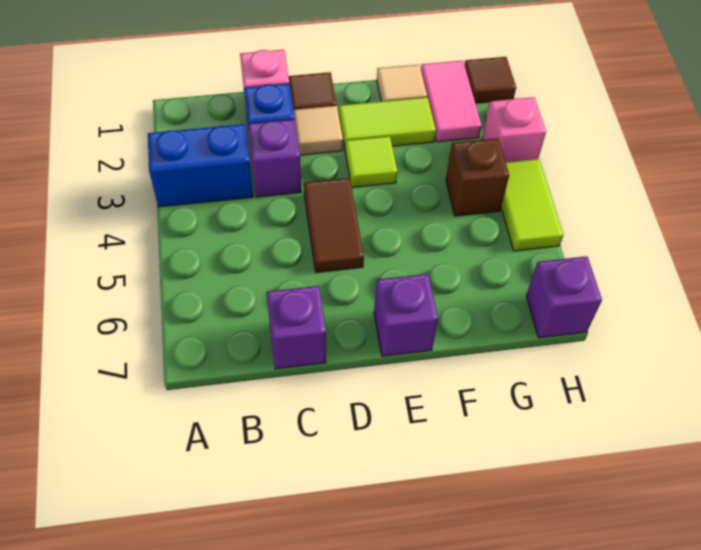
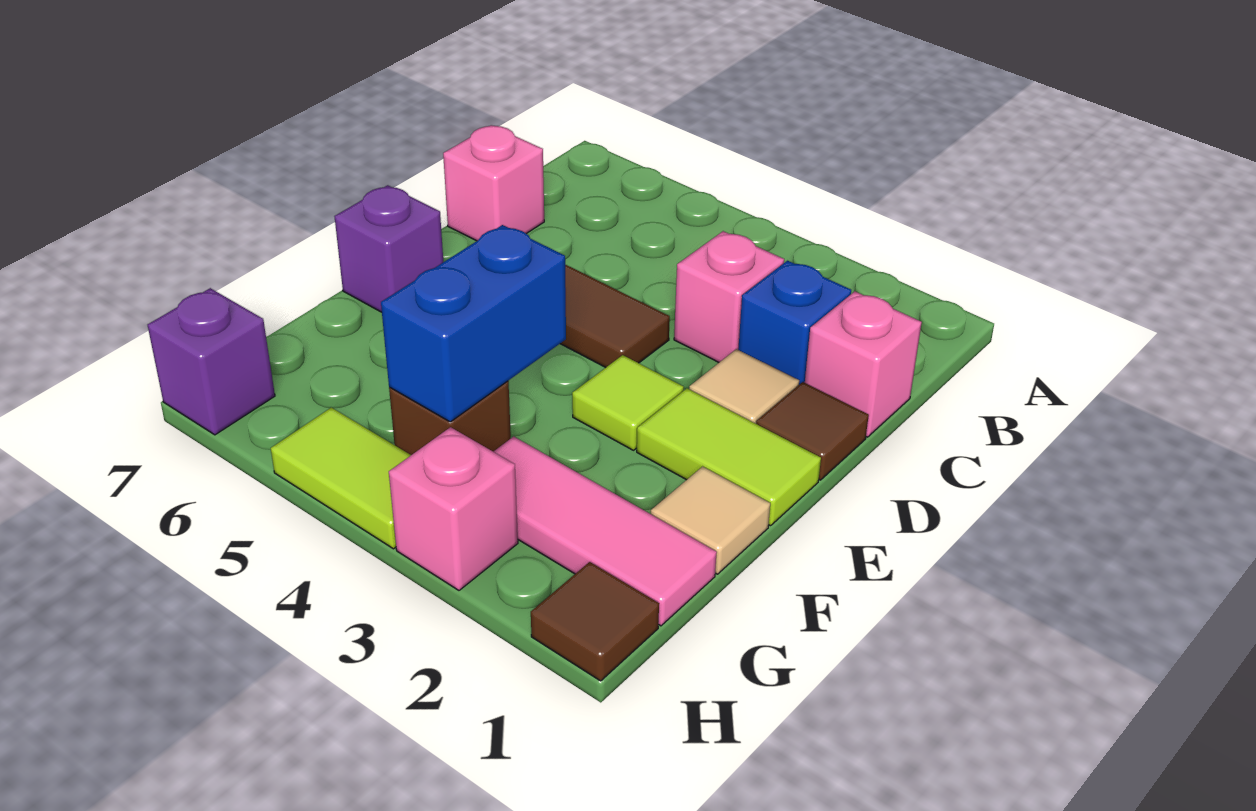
blue 1x2 brick [148,124,253,207] -> blue 1x2 brick moved to [381,225,566,422]
purple 1x1 brick [248,120,301,197] -> pink 1x1 brick [674,231,784,362]
purple 1x1 brick [266,286,326,369] -> pink 1x1 brick [443,125,544,241]
lime 1x2 tile [339,97,436,149] -> lime 1x2 tile turned to [637,388,821,526]
pink 1x2 tile [421,61,482,142] -> pink 1x3 tile [493,436,717,626]

